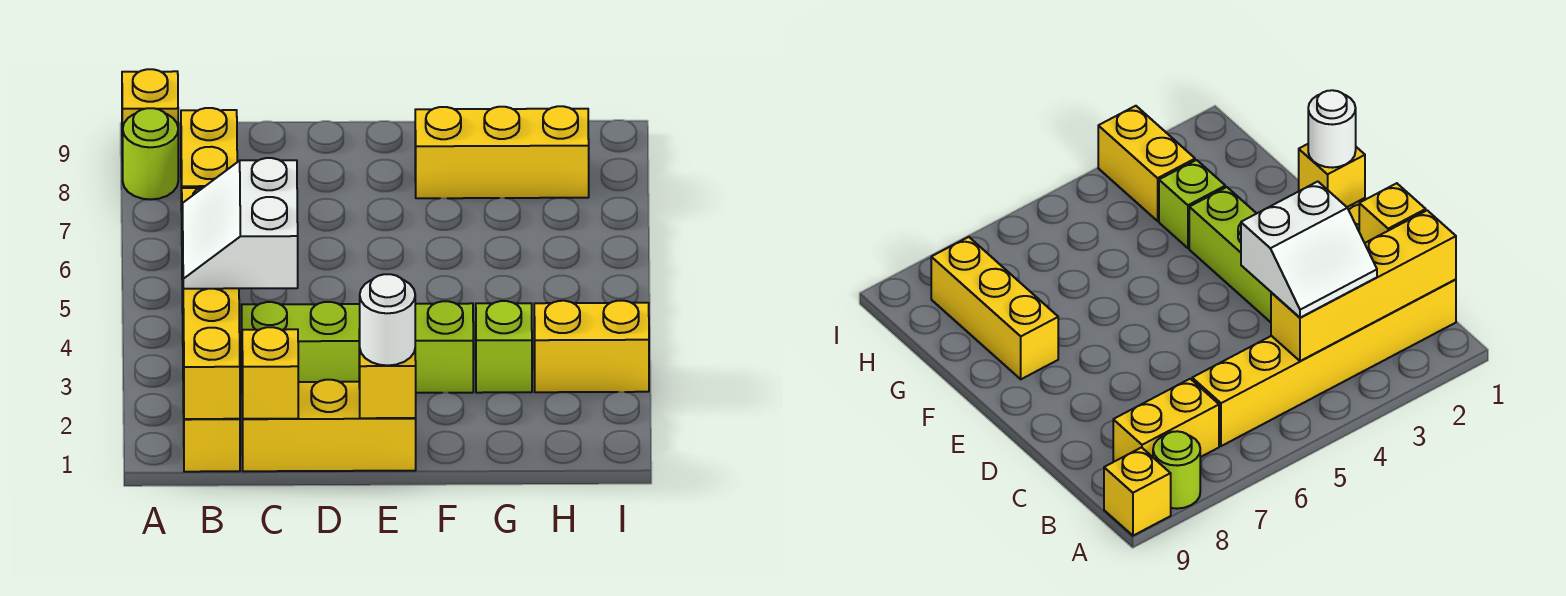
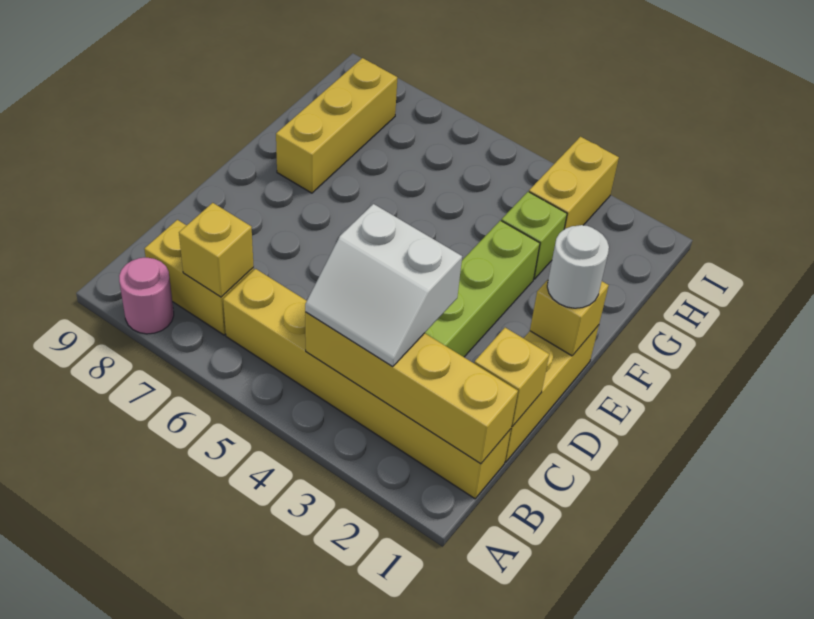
lime 1x1 round brick [123,108,178,200] -> pink 1x1 round brick [119,258,174,334]
yellow 1x1 brick [122,69,178,160] -> yellow 1x1 brick moved to [179,203,254,297]

